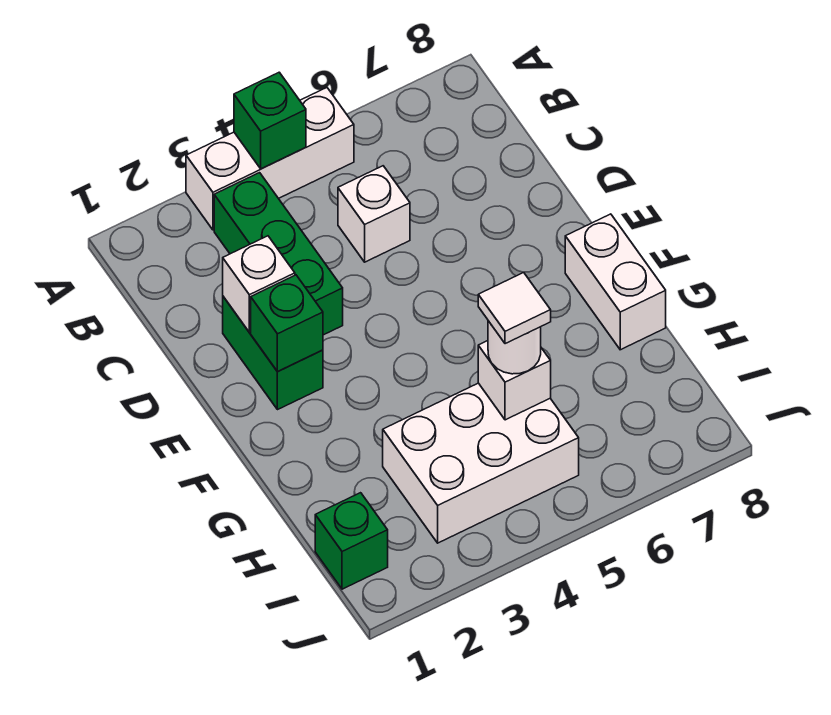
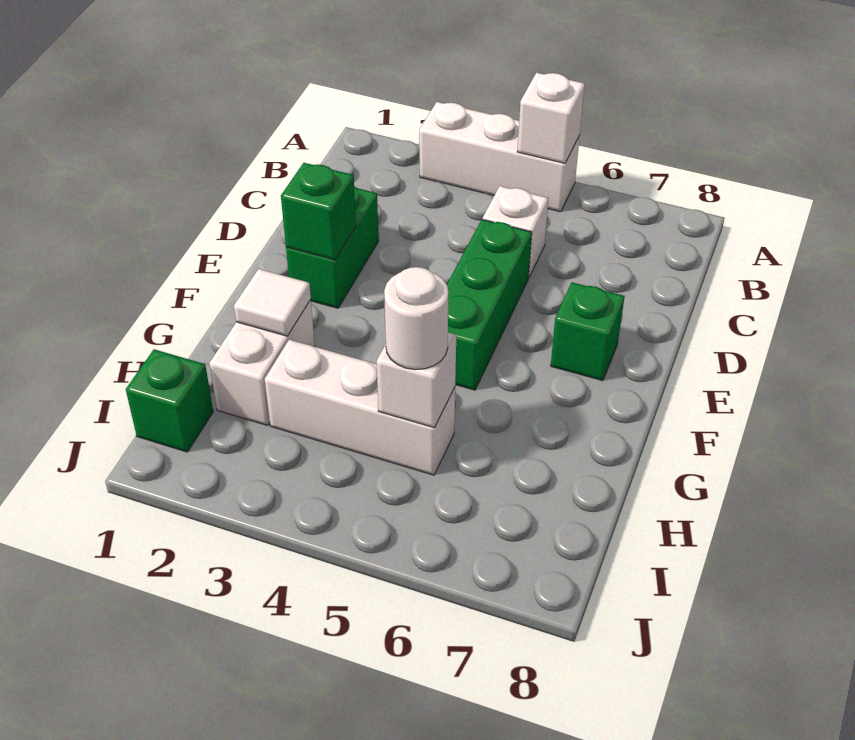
green 1x1 brick [234,72,306,169] -> green 1x1 brick moved to [551,282,625,381]
green 1x3 brick [214,173,343,335] -> green 1x3 brick moved to [447,219,532,390]
white 1x1 brick [223,236,295,332] -> white 1x1 brick moved to [517,73,585,163]
white 1x2 brick [565,214,666,350] -> white 1x2 brick moved to [209,300,315,425]
white 2x3 brick [383,383,579,543] -> white 1x3 brick [265,340,455,475]
white 1x1 tile [478,272,551,344] -> white 1x1 tile moved to [234,269,311,336]

